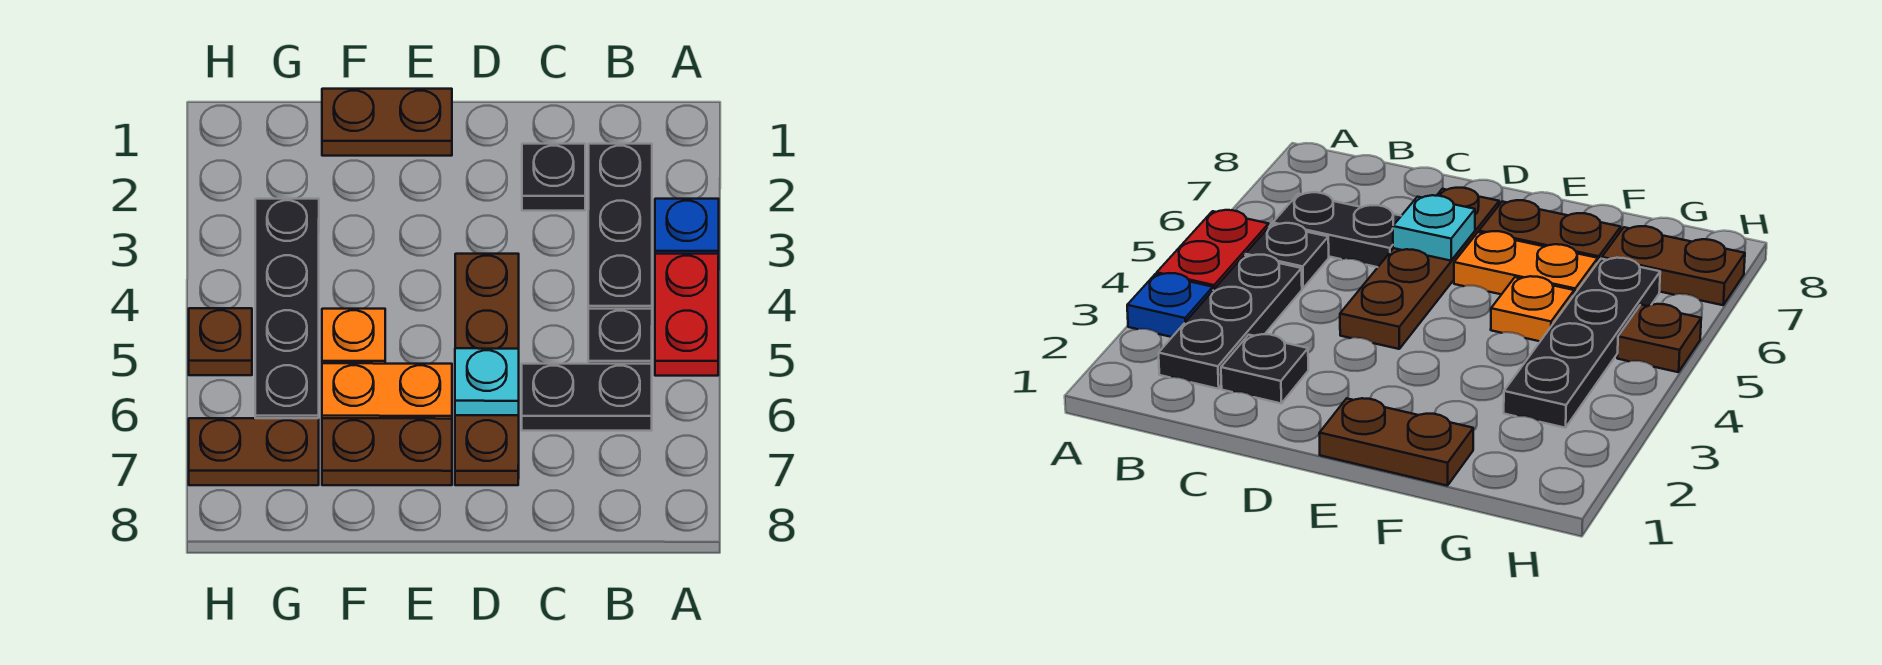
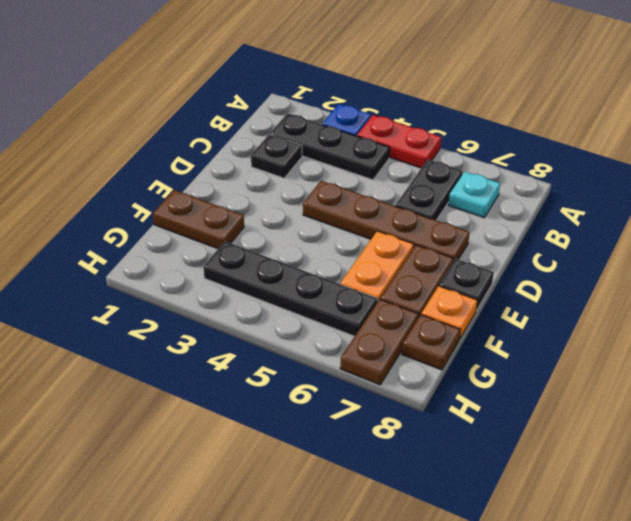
black 1x1 plate [588,309,652,364] -> black 1x1 plate moved to [439,259,494,310]
cyan 1x1 plate [455,348,519,415] -> cyan 1x1 plate moved to [448,172,500,218]
brown 1x2 plate [322,89,452,156] -> brown 1x2 plate turned to [153,190,244,249]
orange 1x1 plate [322,309,385,364] -> orange 1x1 plate moved to [421,286,478,339]
brown 1x1 plate [189,308,252,375] -> brown 1x1 plate moved to [402,315,460,370]

